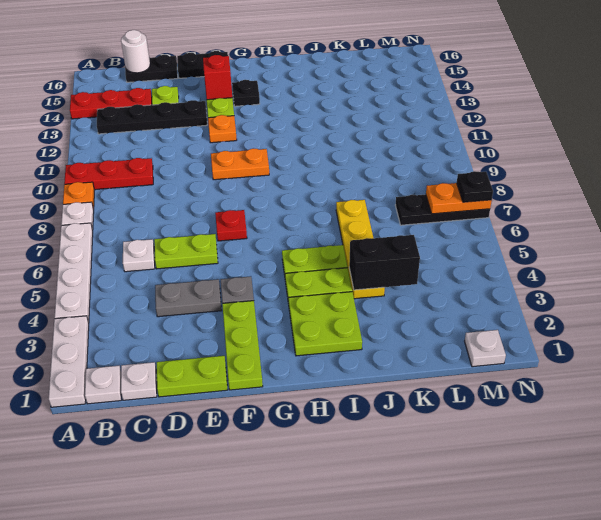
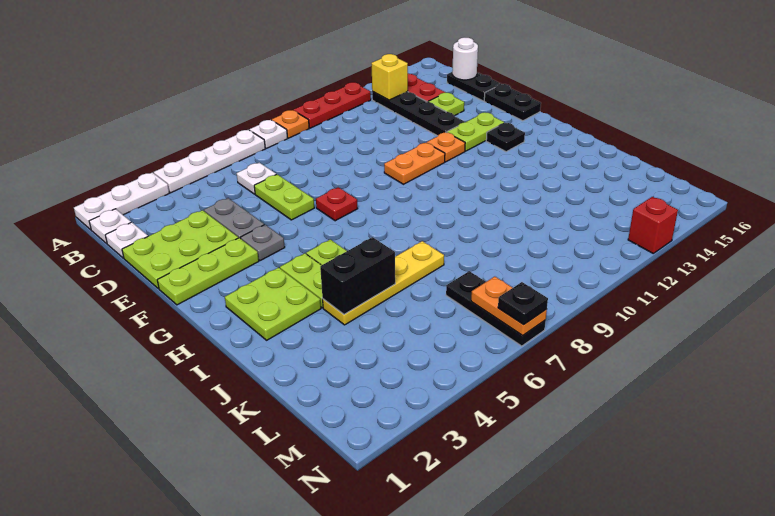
red 1x3 plate [64,158,153,190] -> red 1x3 plate turned to [294,82,371,128]
none -> yellow 1x1 brick [371,54,408,100]
lime 1x2 plate [157,356,227,397] -> lime 2x3 plate [122,210,238,289]
orange 1x2 plate [211,148,269,180] -> orange 1x2 plate turned to [384,143,445,184]
red 1x1 brick [203,55,232,100] -> red 1x1 brick moved to [628,197,678,253]
black 1x2 brick [349,235,420,290] -> black 1x2 brick turned to [320,237,395,314]
white 1x1 plate [465,330,506,367] -> none

